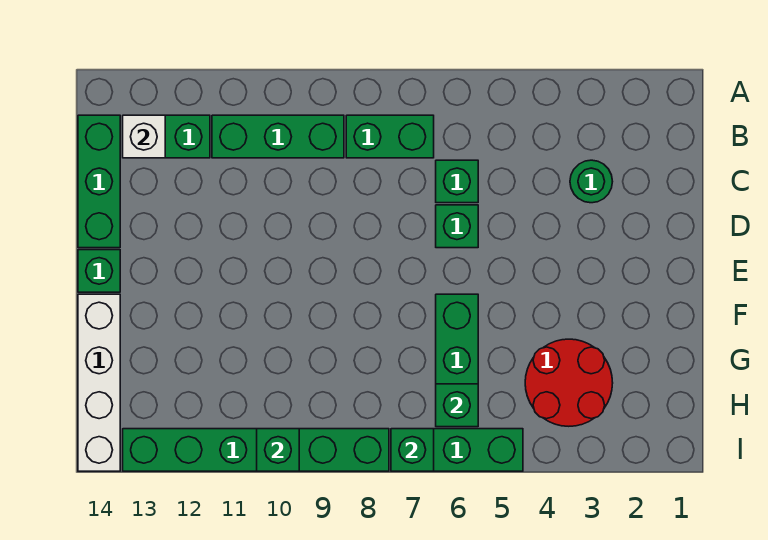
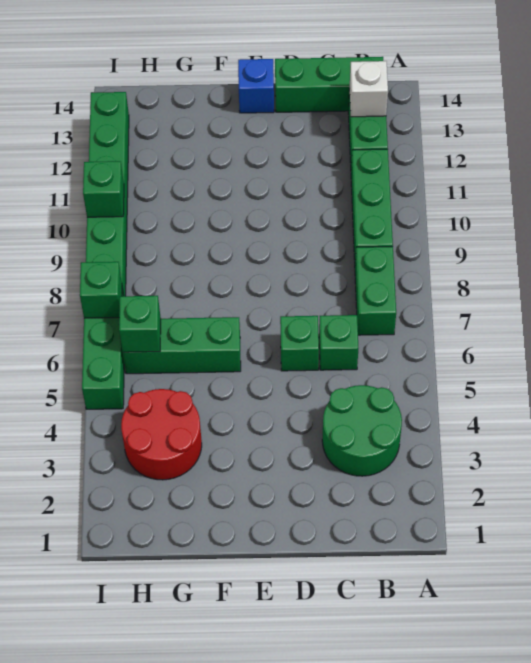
green 1x1 round brick [570,160,613,203] -> green 2x2 round brick [322,385,402,476]
green 1x1 brick [78,250,120,292] -> blue 1x1 brick [238,59,274,113]
white 1x4 brick [78,294,120,471] -> none

